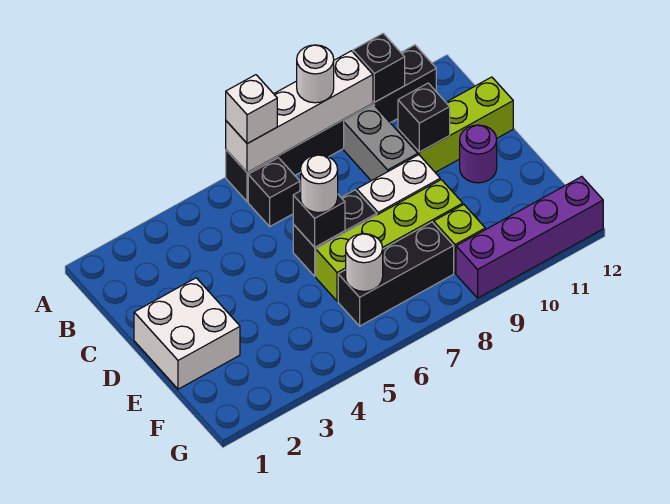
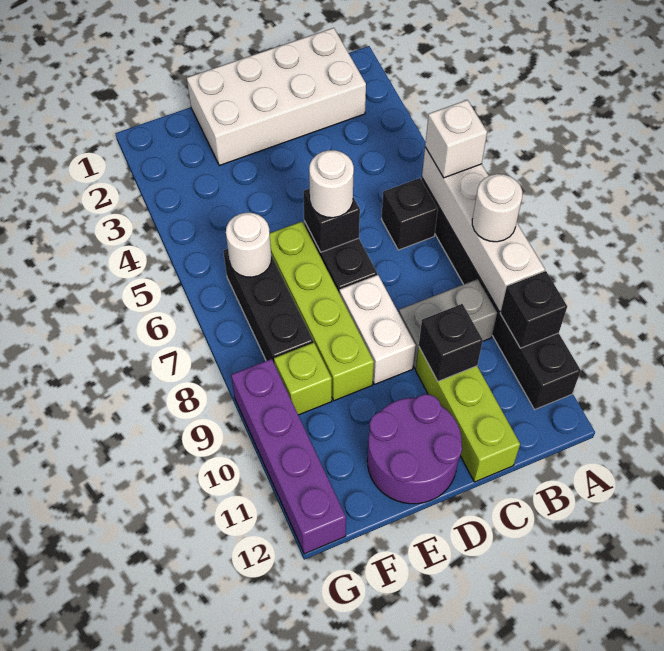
white 2x2 brick [134,278,240,389] -> white 2x4 brick [187,28,366,165]
purple 1x1 round brick [460,125,497,183] -> purple 2x2 round brick [367,394,462,504]

